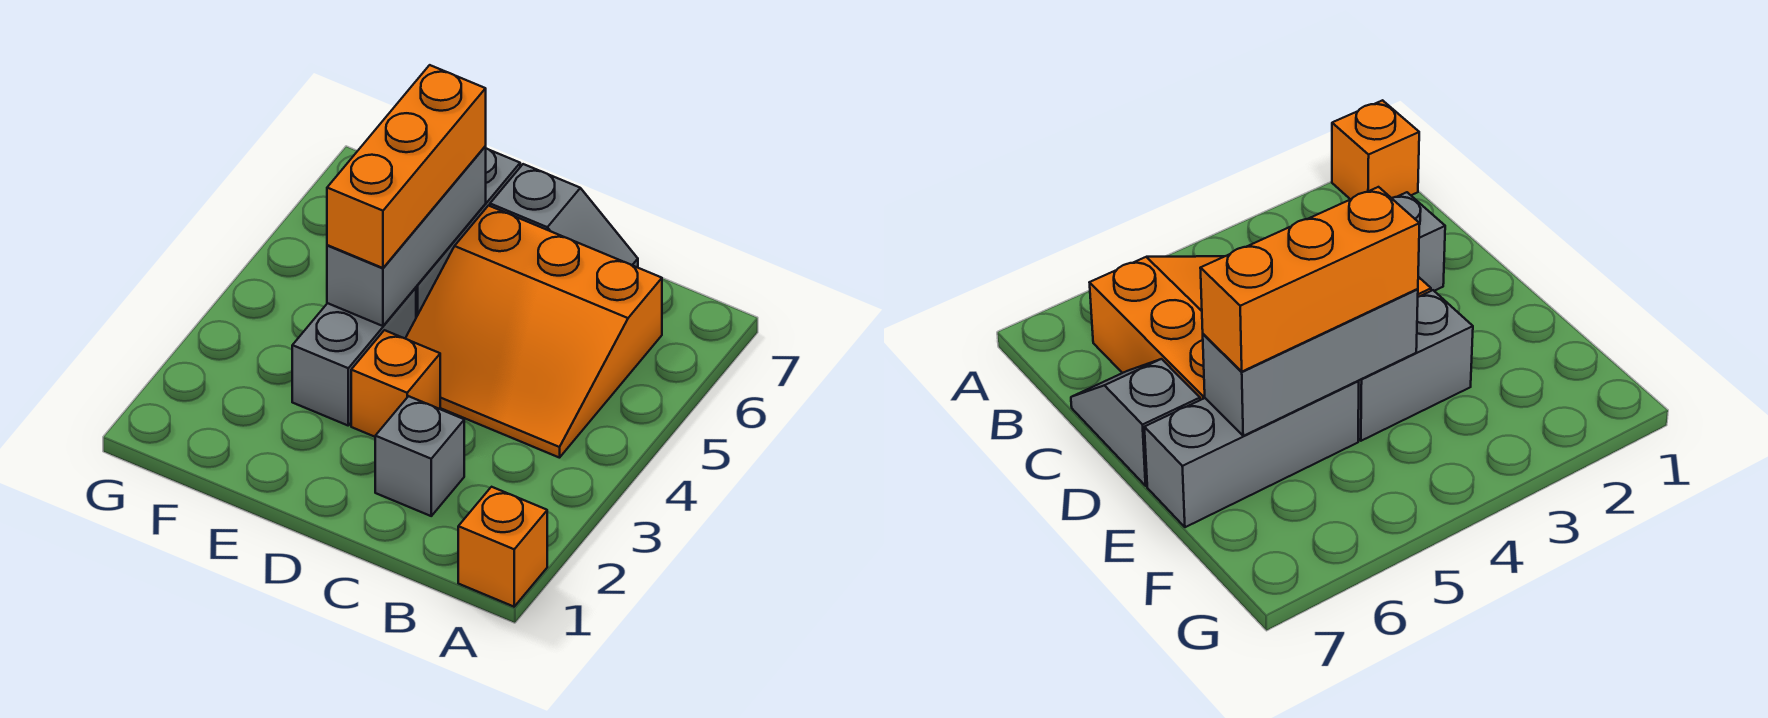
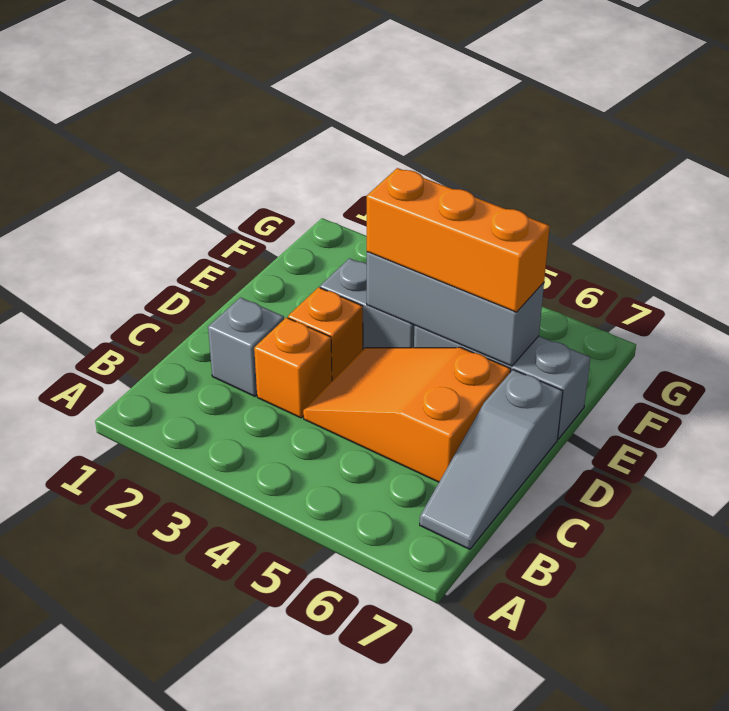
orange 1x1 brick [458,487,547,607] -> orange 1x1 brick moved to [254,317,332,418]
orange 3x3 slope [405,206,662,458] -> orange 2x3 slope [303,347,511,482]
grey 1x2 slope [490,164,638,268] -> grey 1x3 slope [420,370,563,549]

